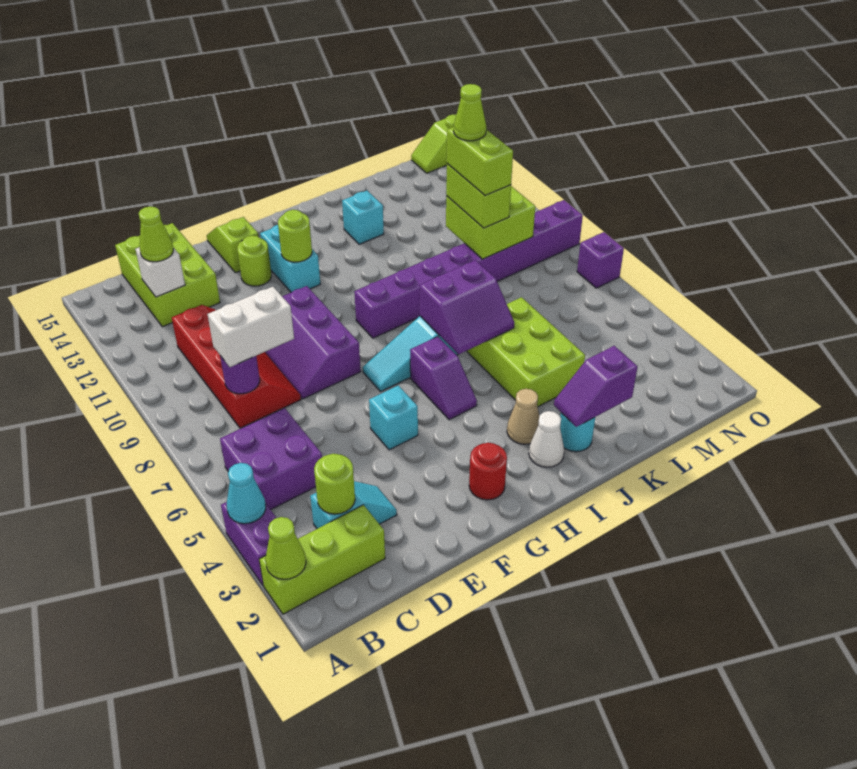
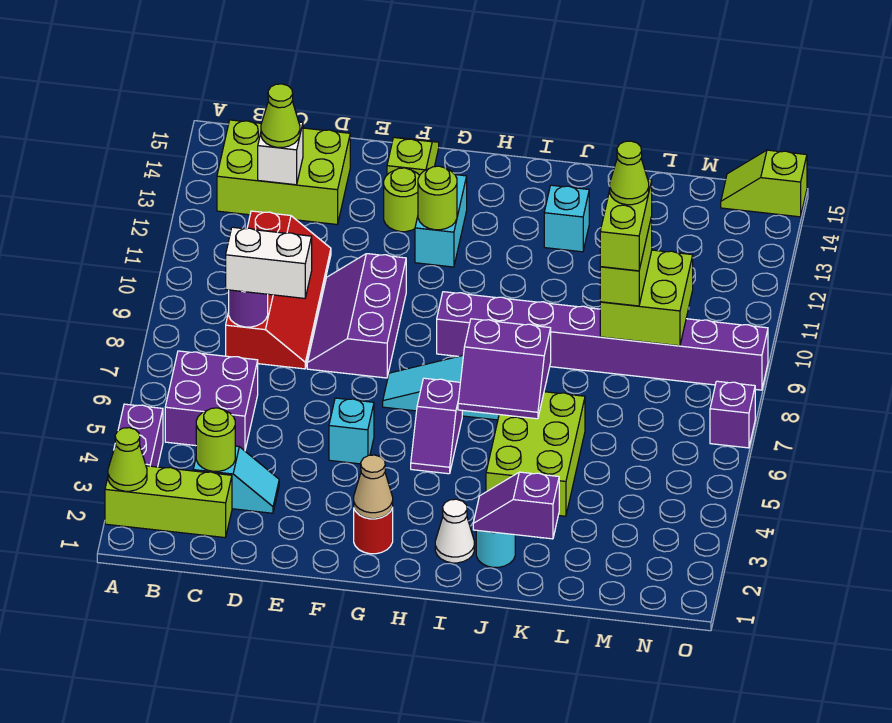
cyan 1x1 cone [227,463,266,524] -> none
lime 2x3 brick [115,223,220,327] -> lime 2x3 brick turned to [217,120,350,224]
tan 1x1 cone [507,389,539,444] -> tan 1x1 cone moved to [354,455,393,519]

